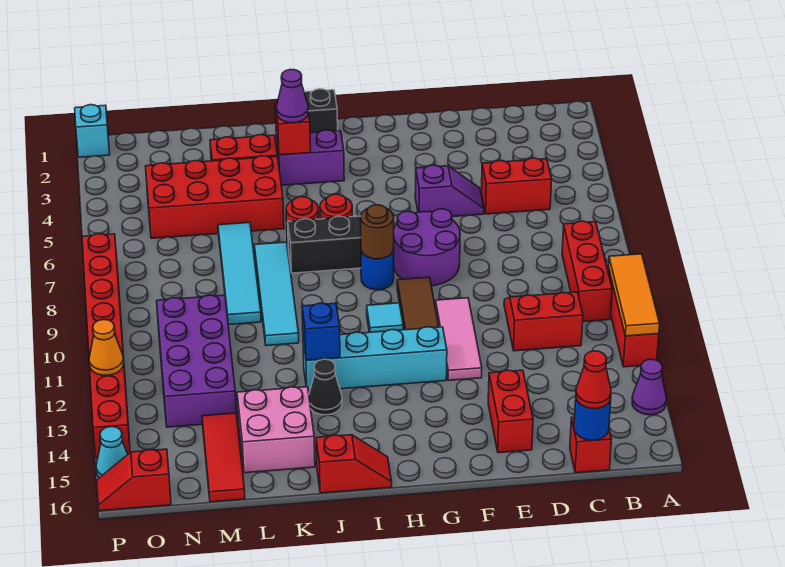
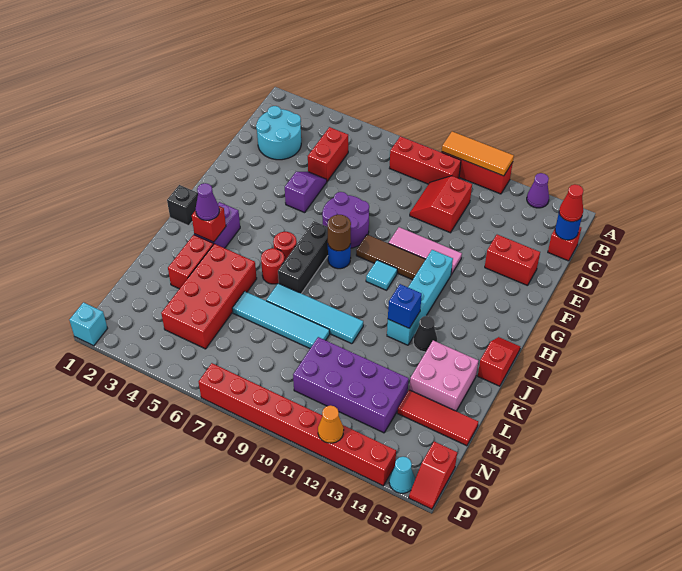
none -> cyan 2x2 round brick [256,106,301,160]

